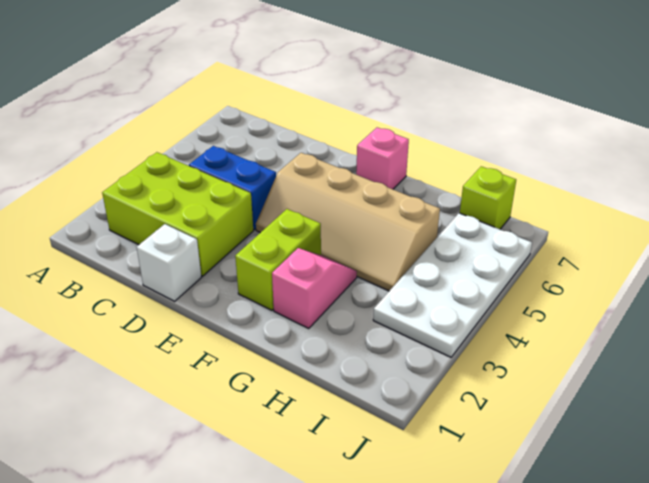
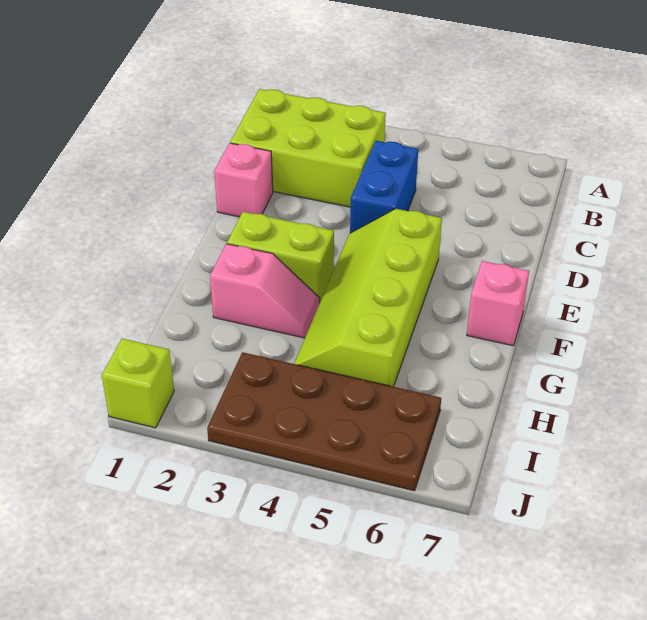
lime 2x3 brick [102,152,253,276] -> lime 2x3 brick turned to [230,89,386,207]
white 1x1 brick [137,224,201,301] -> pink 1x1 brick [214,143,273,217]
tan 2x4 slope [256,153,440,291] -> lime 2x4 slope [294,209,442,387]
white 2x4 plate [373,213,532,357] -> brown 2x4 plate [207,352,441,491]
lime 1x1 brick [460,166,516,229] -> lime 1x1 brick moved to [102,339,174,428]

